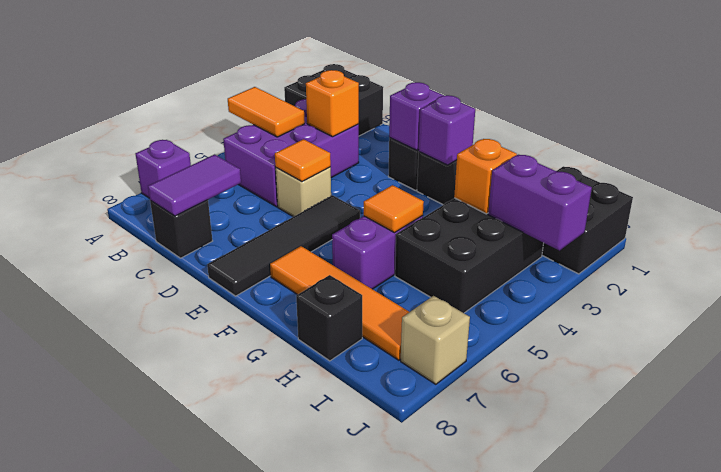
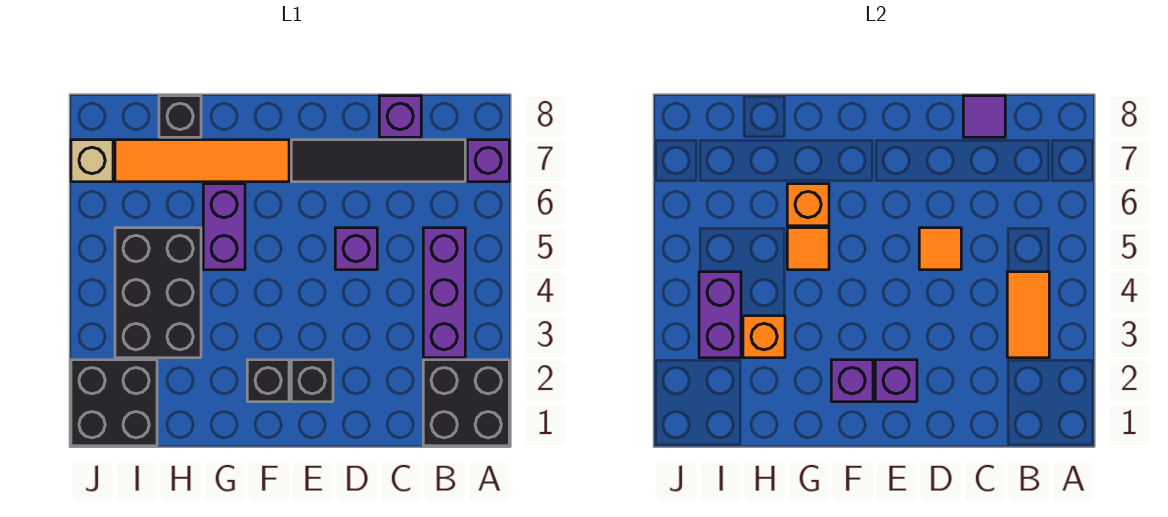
orange 1x2 tile [228,87,305,137] -> orange 1x2 tile turned to [1007,272,1049,358]
purple 2x3 brick [223,99,359,207] -> purple 1x3 brick [423,228,465,358]
orange 1x1 brick [306,70,359,137] -> orange 1x1 brick moved to [787,184,829,226]
purple 1x2 tile [148,155,241,216] -> purple 1x1 tile [963,96,1005,137]
black 1x1 brick [150,200,212,258] -> purple 1x1 brick [379,96,421,137]
tan 1x1 brick [276,167,331,217] -> purple 1x1 brick [335,228,377,270]
black 1x4 tile [207,195,360,296] -> black 1x4 tile turned to [291,140,465,182]
purple 1x2 brick [488,155,592,250] -> purple 1x2 brick turned to [699,272,741,358]

